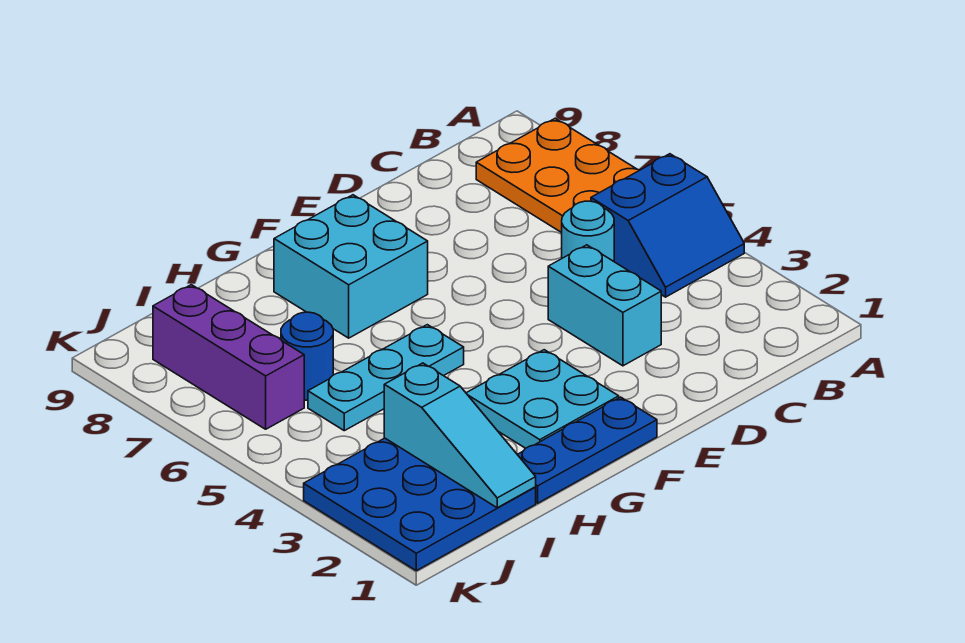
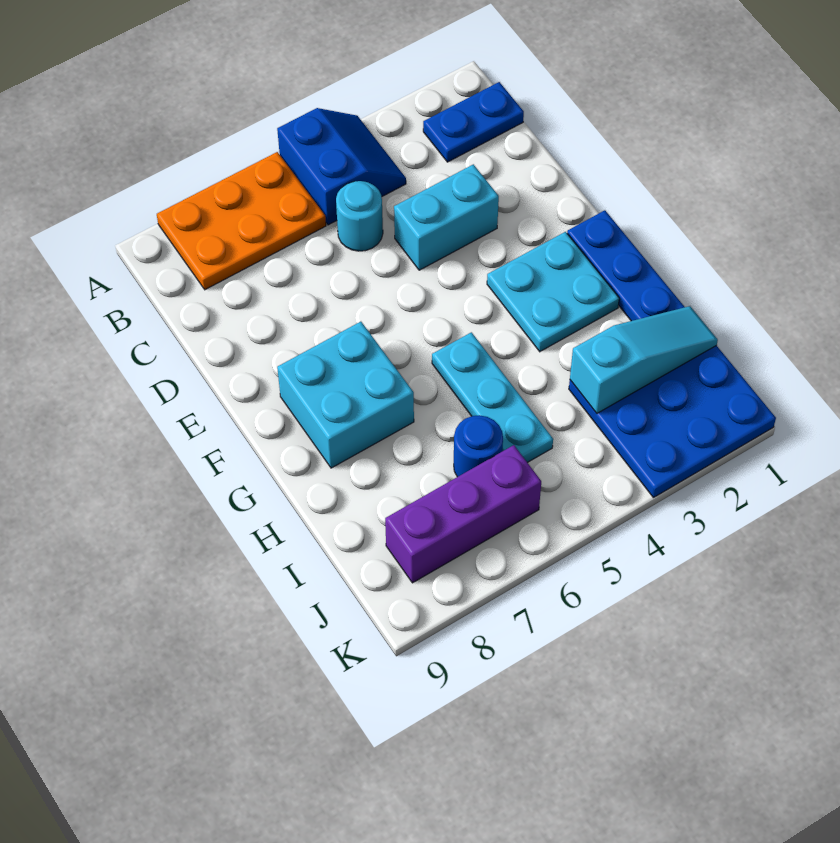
none -> blue 1x2 plate [423,82,524,162]

